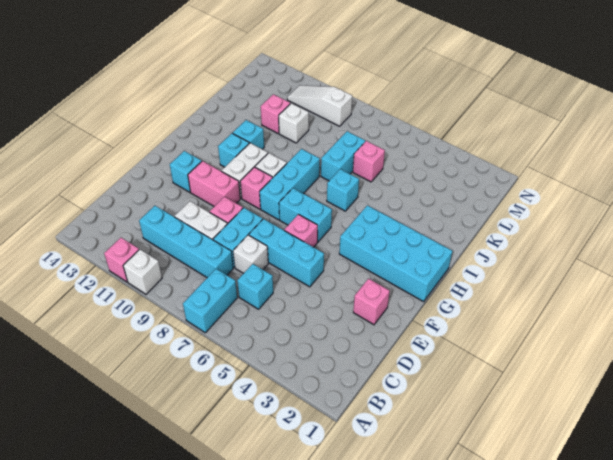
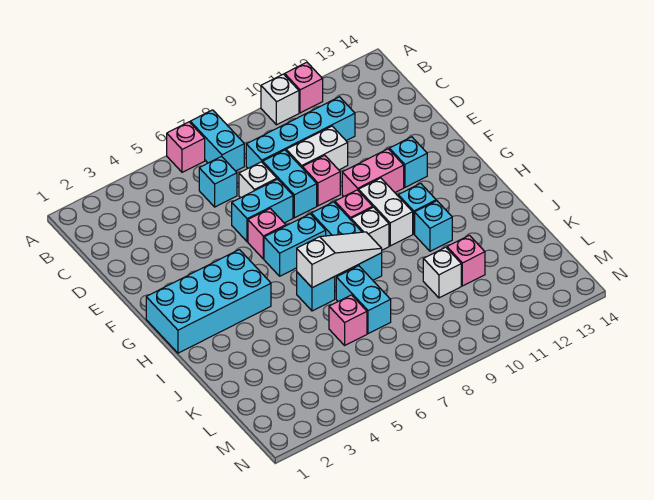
pink 1x1 brick [353,279,390,325] -> pink 1x1 brick moved to [167,122,205,172]
cyan 1x3 brick [249,219,324,287] -> cyan 1x2 brick [232,179,293,242]
white 1x3 slope [287,85,352,126] -> white 1x3 slope moved to [297,232,382,288]

